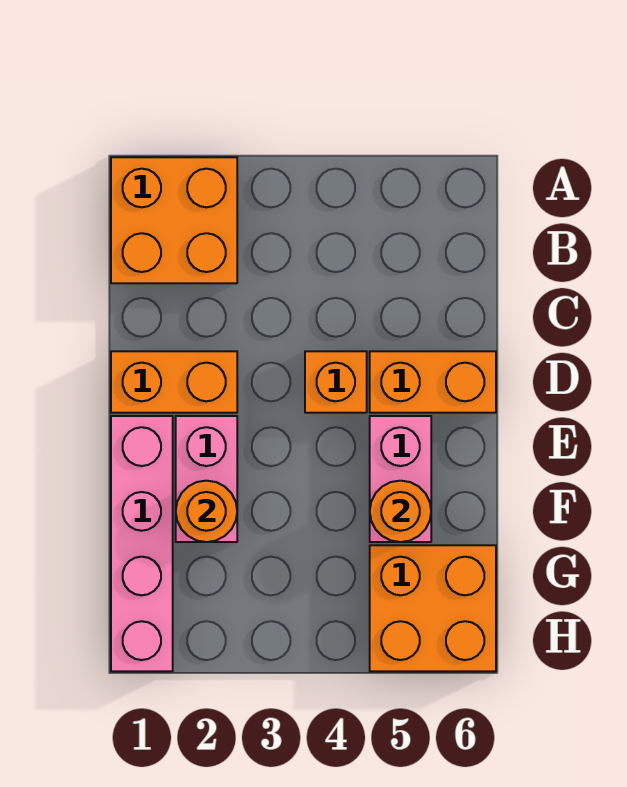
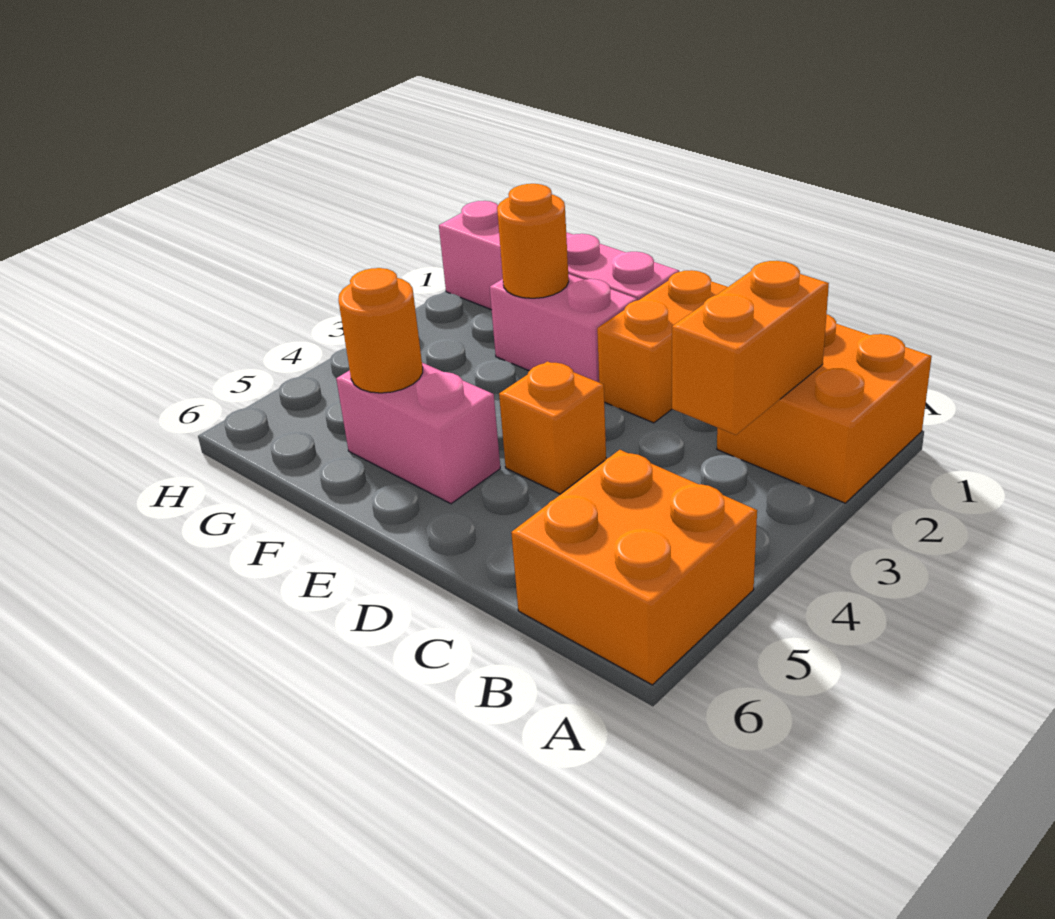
orange 1x2 brick [370,351,496,413] -> orange 1x2 brick moved to [672,261,829,435]
orange 2x2 brick [370,545,496,671] -> orange 2x2 brick moved to [511,450,757,685]

